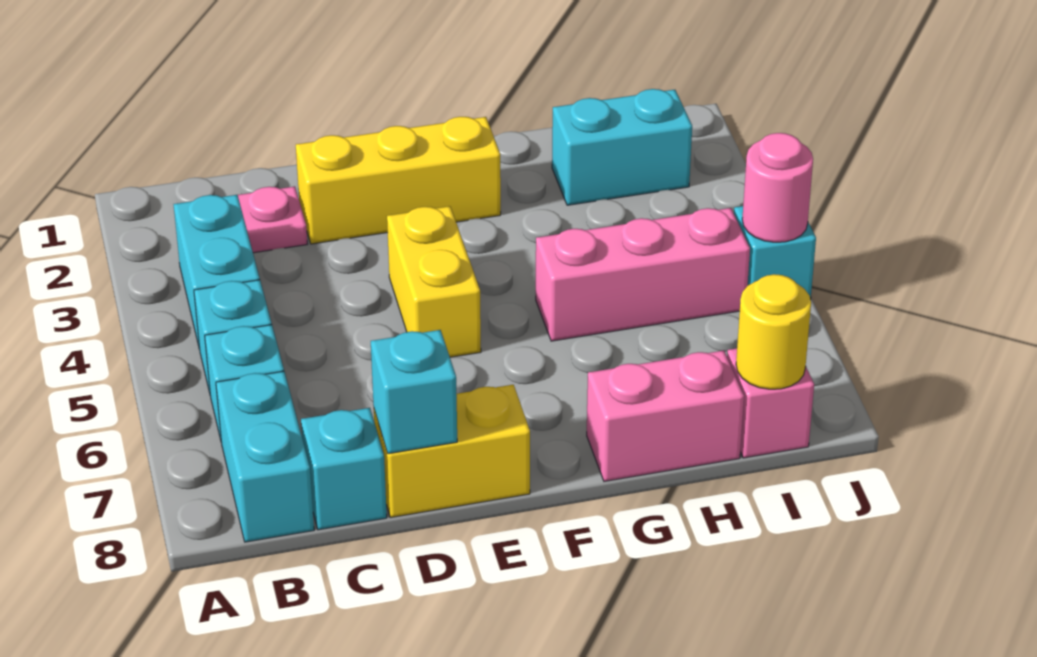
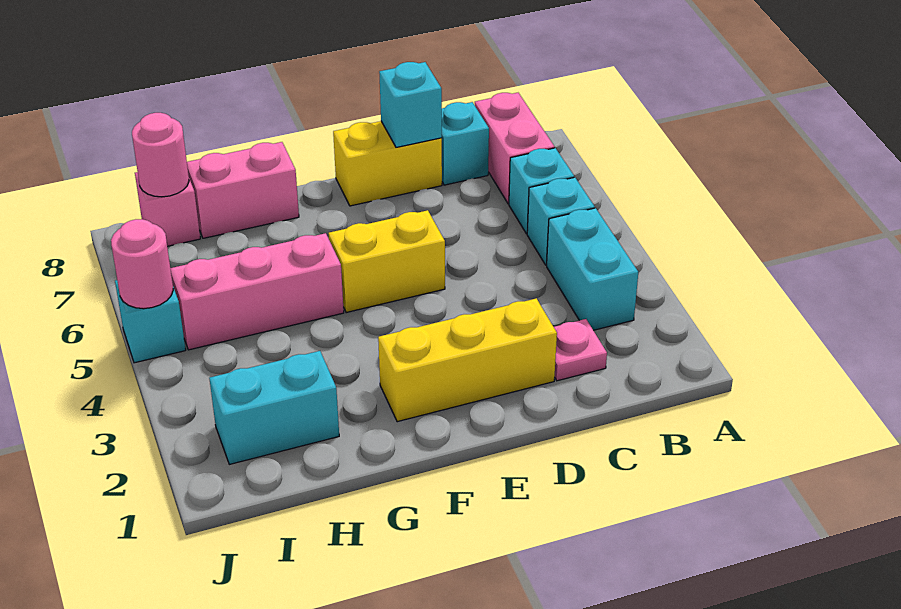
cyan 1x2 brick [216,371,314,542] -> pink 1x2 brick [475,93,554,204]
yellow 1x2 brick [387,206,481,357] -> yellow 1x2 brick turned to [328,210,445,313]
yellow 1x1 round brick [736,274,811,389] -> pink 1x1 round brick [132,113,189,197]

